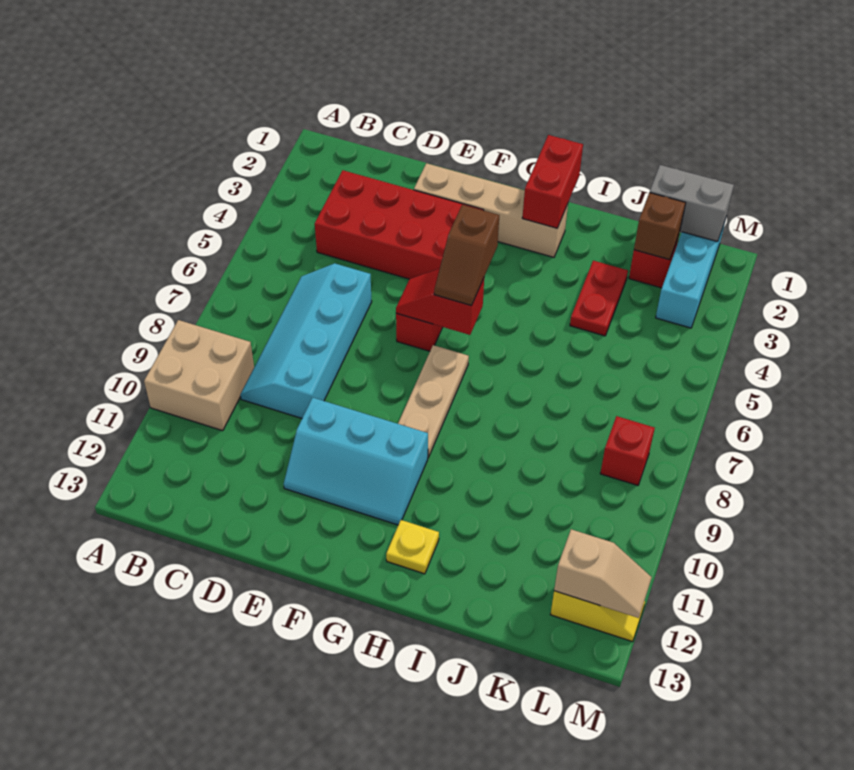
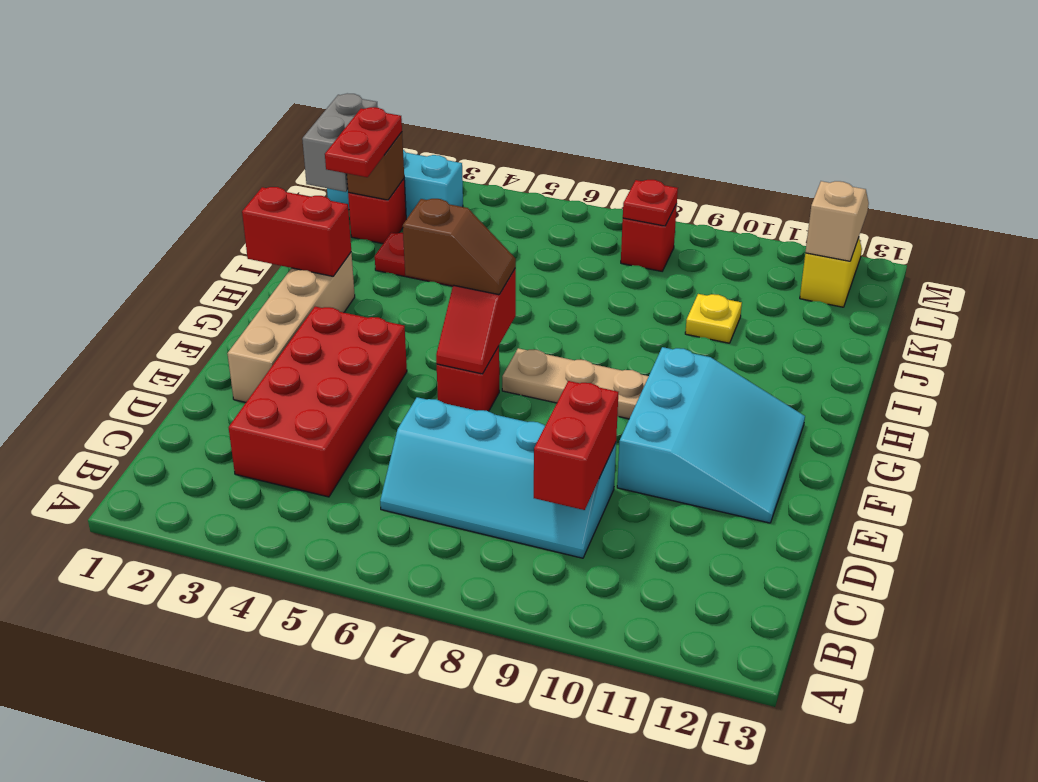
tan 2x2 brick [144,320,254,431] -> none
none -> red 1x2 brick [534,381,618,510]
cyan 2x3 slope [284,398,428,525] -> cyan 3x3 slope [617,347,805,523]
yellow 1x1 plate [386,520,439,574] -> yellow 1x1 plate moved to [685,294,742,343]
none -> red 1x2 plate [325,107,402,177]
none -> red 1x1 plate [623,180,678,226]

